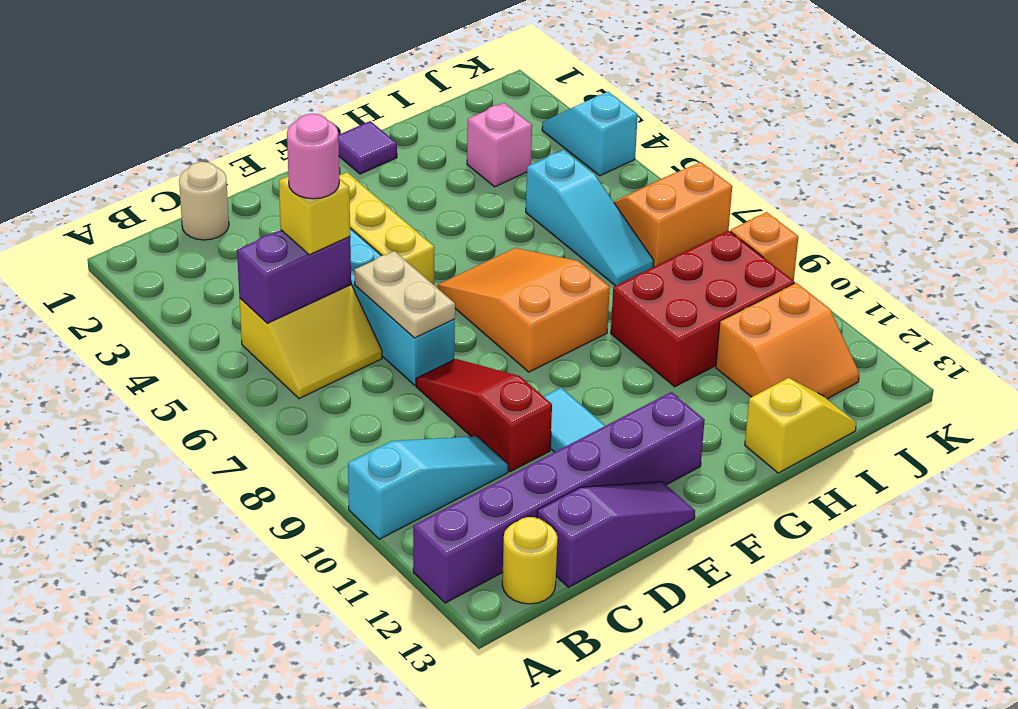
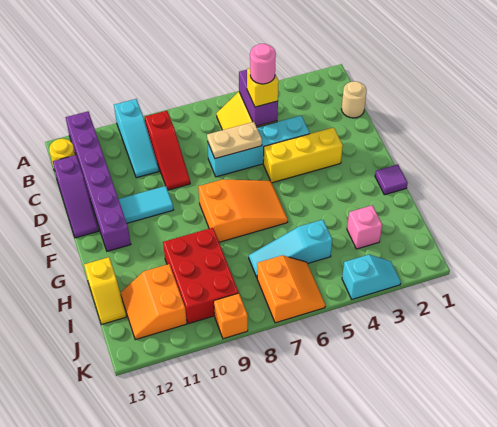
red 1x3 slope [416,359,552,472] -> red 1x3 slope turned to [145,111,190,190]

